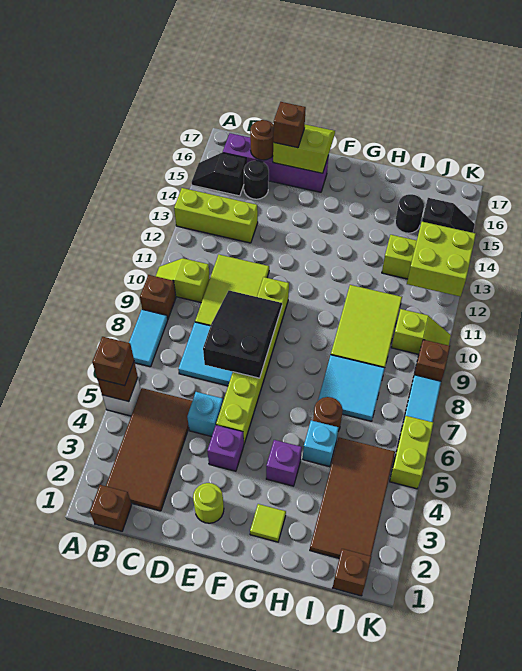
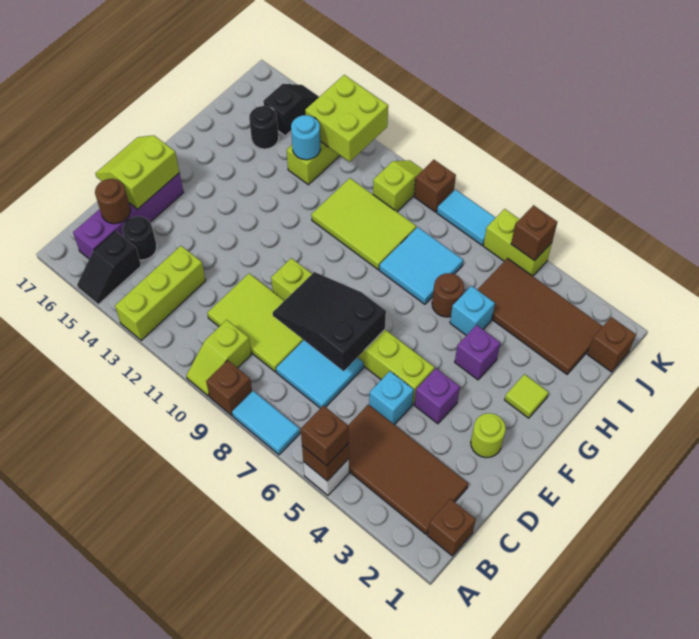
brown 1x1 brick [273,102,306,148] -> brown 1x1 brick moved to [511,205,557,261]
none -> cyan 1x1 round brick [291,115,320,160]

